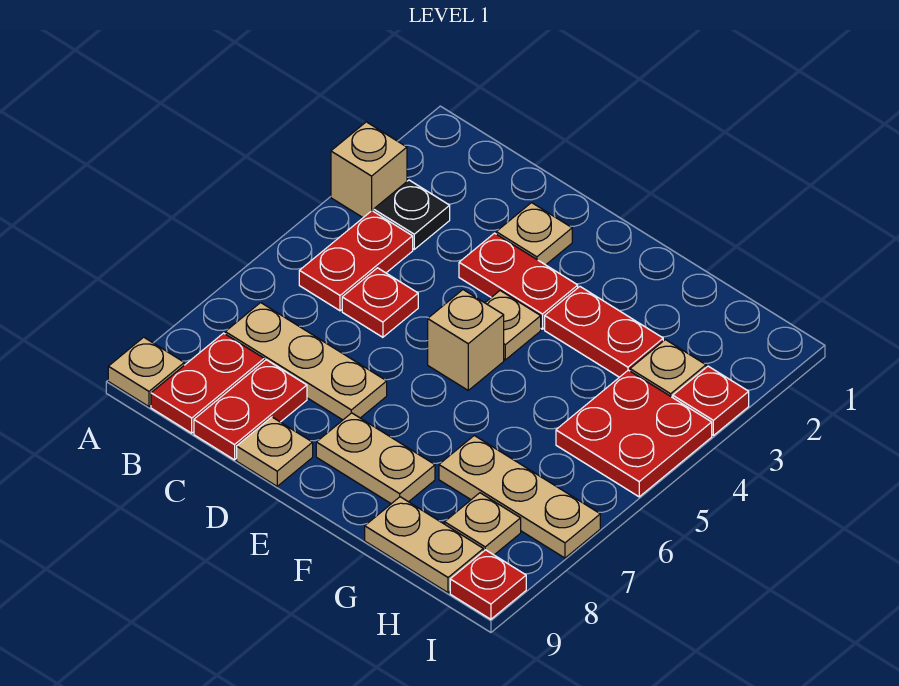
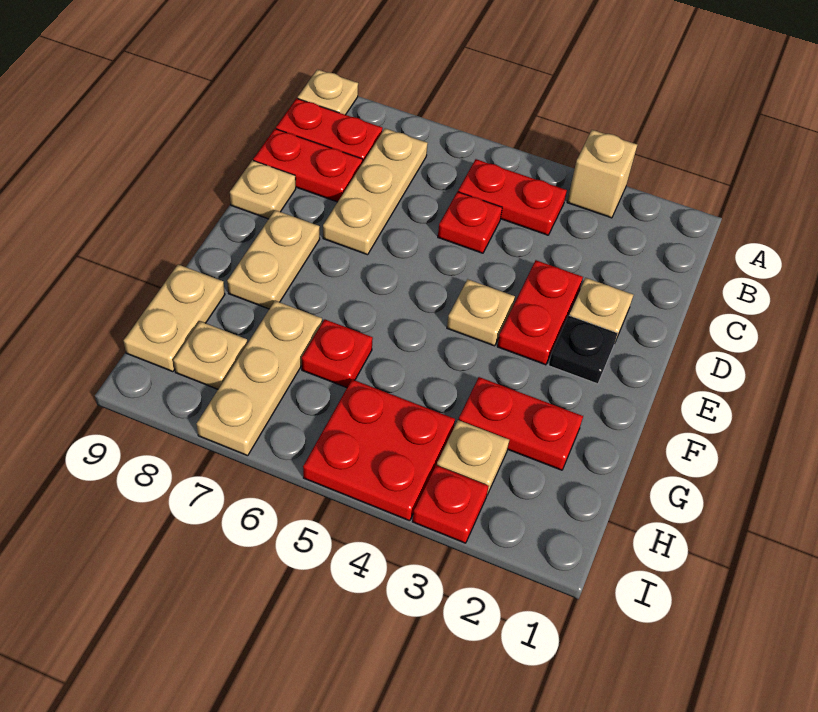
black 1x1 plate [374,180,450,249] -> black 1x1 plate moved to [548,316,618,384]
tan 1x1 brick [428,290,504,390] -> none
red 1x2 plate [545,287,663,377] -> red 1x2 plate turned to [459,377,583,470]
red 1x1 plate [450,550,526,619] -> red 1x1 plate moved to [302,319,373,388]

